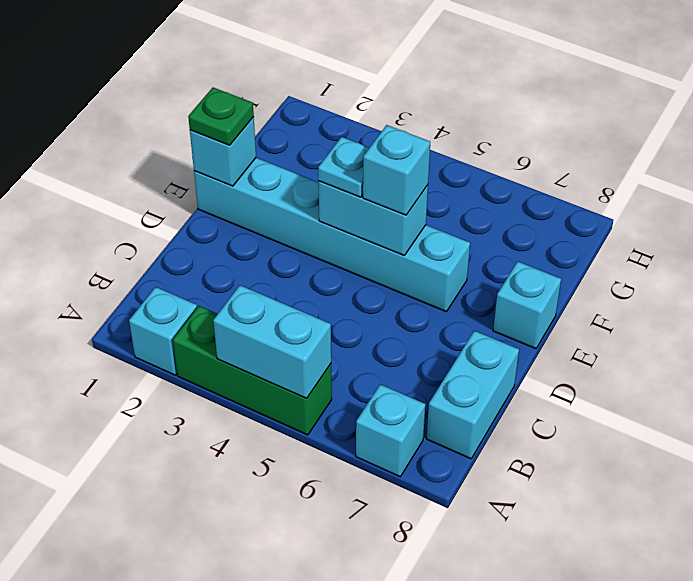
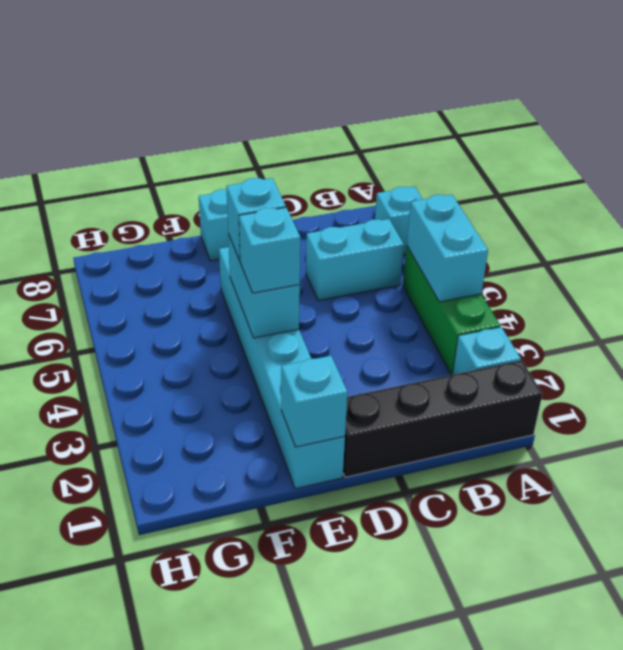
none -> black 1x4 brick [343,360,542,477]
cyan 1x2 brick [427,331,519,459] -> cyan 1x2 brick moved to [306,219,404,301]
green 1x1 plate [188,87,254,145] -> none
cyan 1x1 plate [318,137,369,197] -> cyan 1x1 brick [239,207,300,293]

